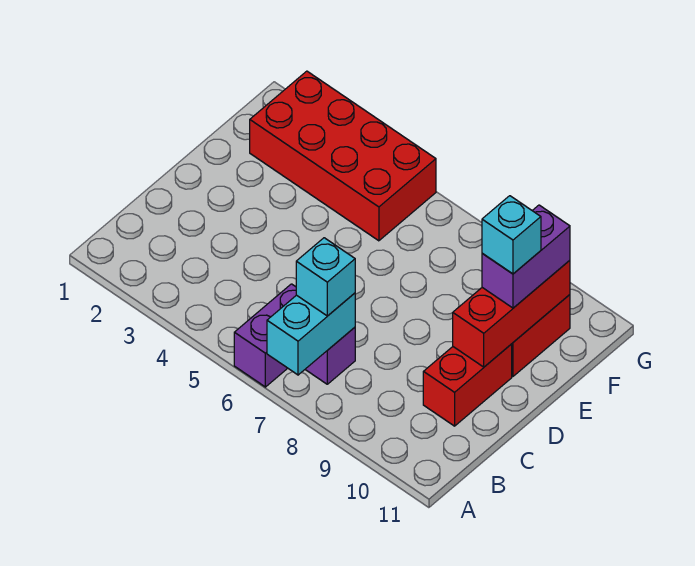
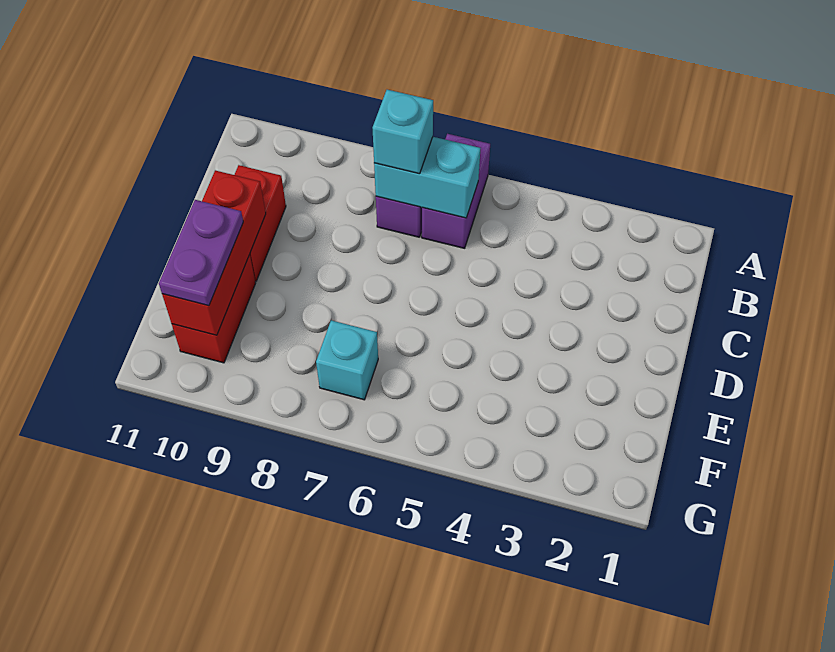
cyan 1x2 brick [267,293,355,375] -> cyan 1x2 brick turned to [374,137,481,218]
purple 1x2 brick [482,205,570,308] -> purple 1x2 plate [159,200,243,306]
cyan 1x1 brick [482,196,541,274] -> cyan 1x1 brick moved to [316,320,378,400]
red 2x4 brick [250,71,436,241] -> none

